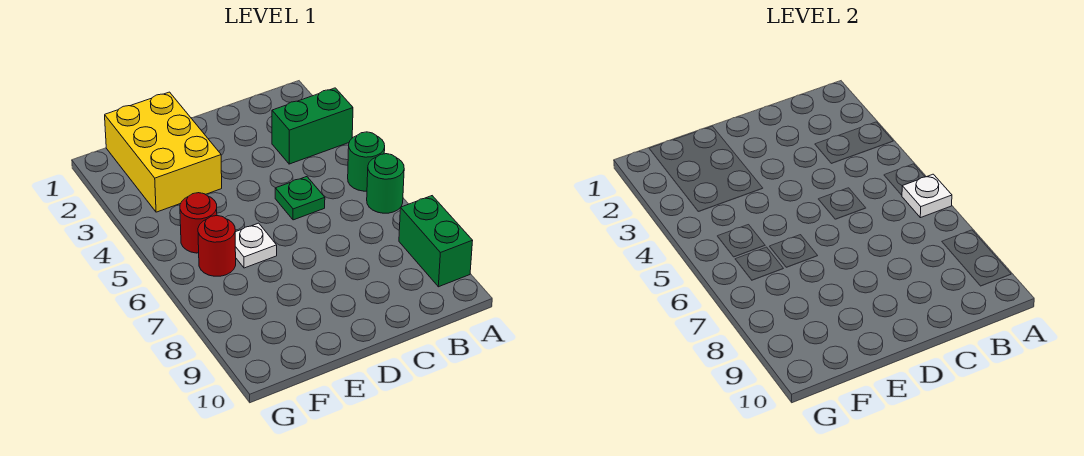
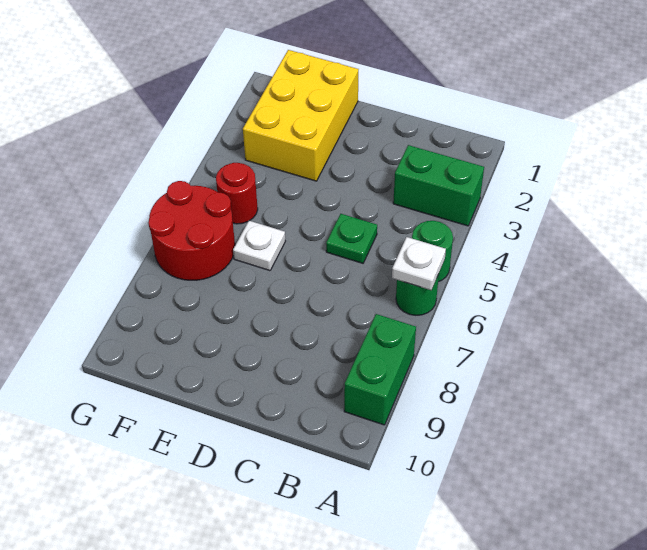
red 1x1 round brick [198,216,236,276] -> red 2x2 round brick [148,181,235,280]

